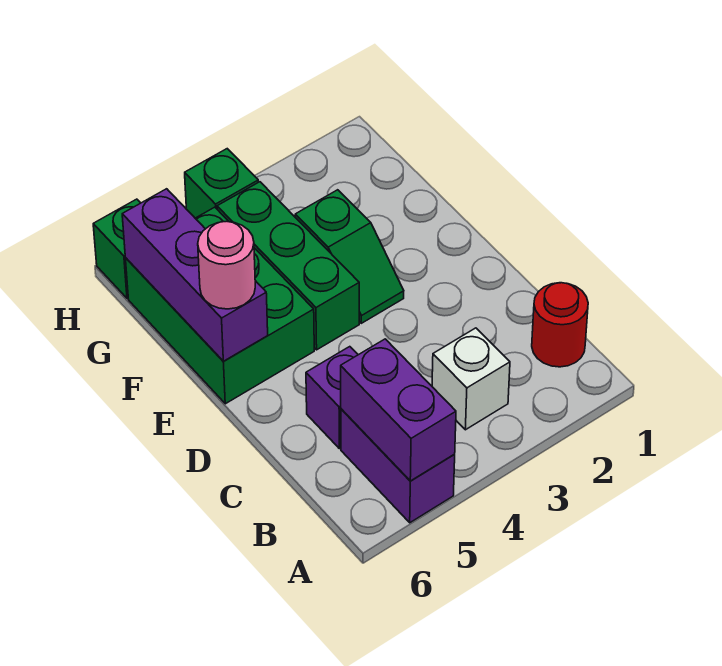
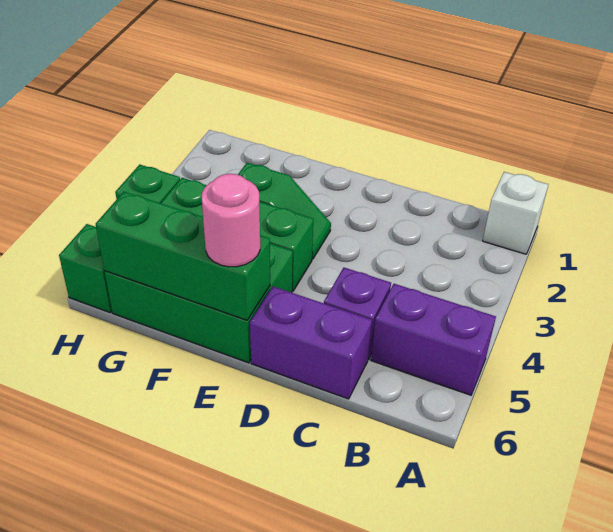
purple 1x2 brick [341,339,456,481] -> purple 1x2 brick moved to [250,287,372,399]
red 1x1 round brick [532,283,588,367] -> none
white 1x1 brick [432,328,510,430] -> white 1x1 brick moved to [483,172,549,254]
purple 1x3 brick [122,189,268,361] -> green 1x3 brick [96,192,270,320]

